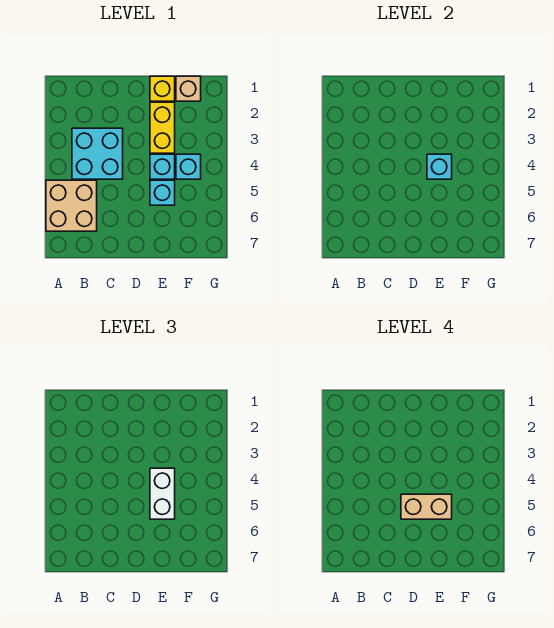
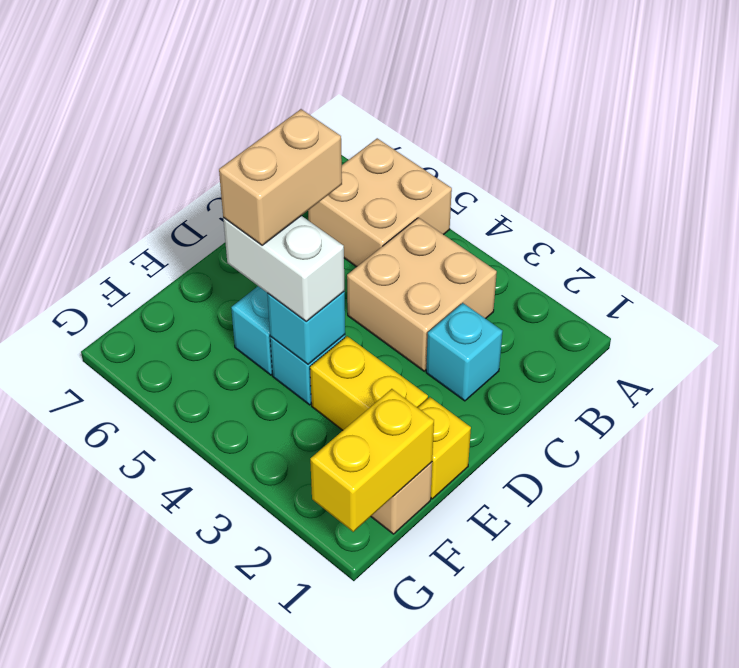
cyan 2x2 brick [72,128,123,179] -> tan 2x2 brick [347,218,497,371]
none -> yellow 1x2 brick [310,389,434,532]
cyan 1x1 brick [176,154,201,179] -> cyan 1x1 brick moved to [426,303,502,401]

